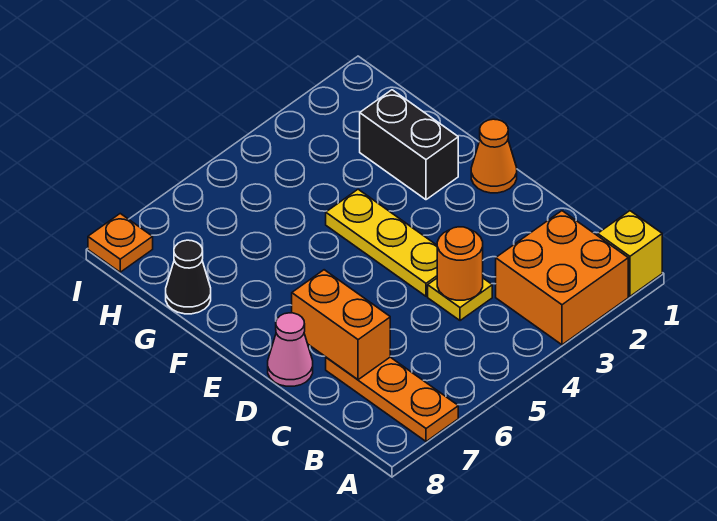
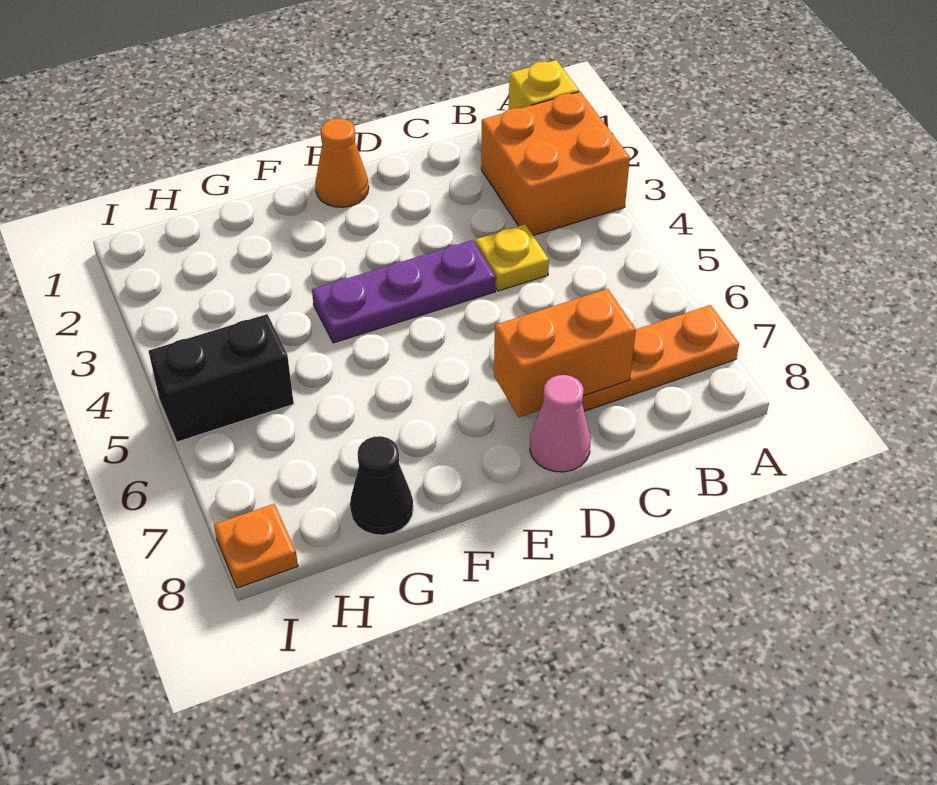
orange 1x1 round brick [437,227,483,300] -> none
yellow 1x3 plate [326,189,437,296] -> purple 1x3 plate [312,240,496,343]
black 1x2 brick [360,90,458,200] -> black 1x2 brick moved to [149,314,294,442]

